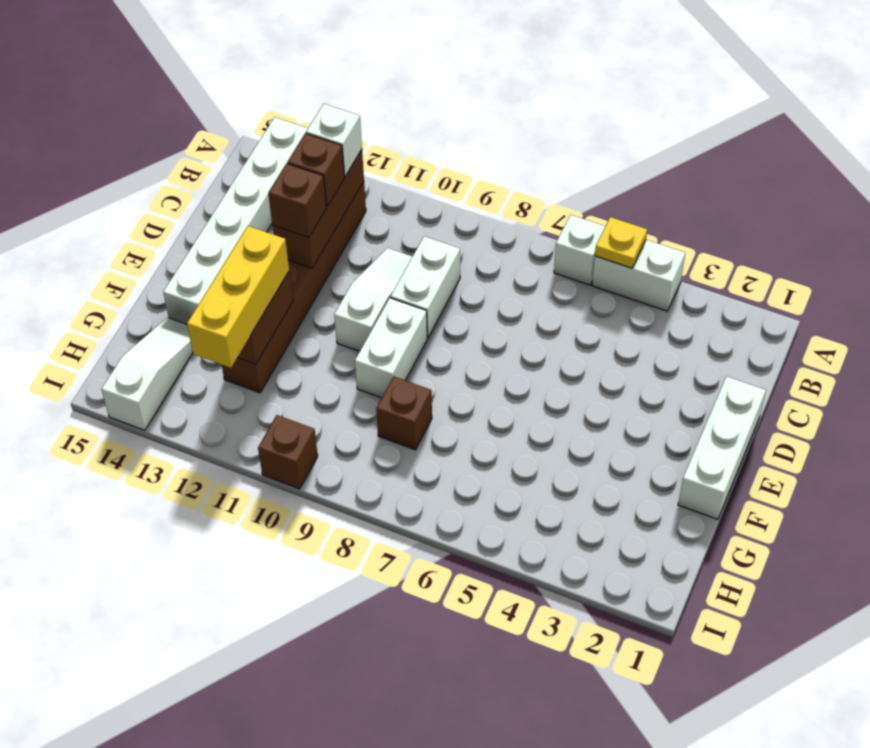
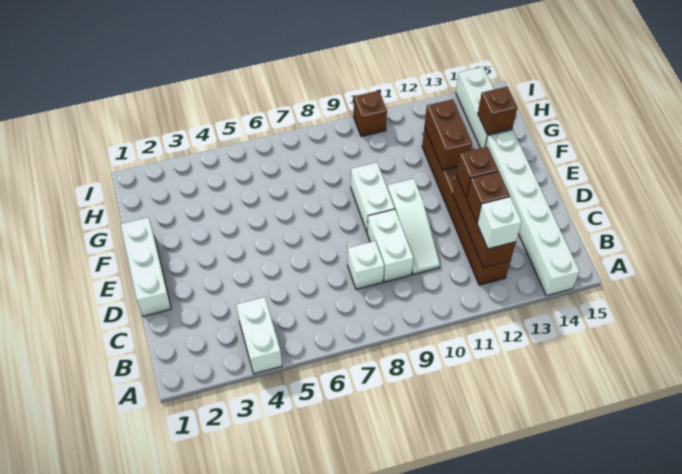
white 1x2 brick [592,240,685,311] -> white 1x2 brick turned to [236,297,282,374]
yellow 1x1 plate [595,217,647,268] -> none
white 1x1 brick [554,215,605,285] -> white 1x1 brick moved to [348,241,384,289]
yellow 1x3 brick [187,226,289,368] -> none
brown 1x1 brick [376,377,432,450] -> brown 1x1 brick moved to [478,87,517,134]
white 1x3 slope [101,317,193,431] -> white 1x3 brick [456,67,512,148]

